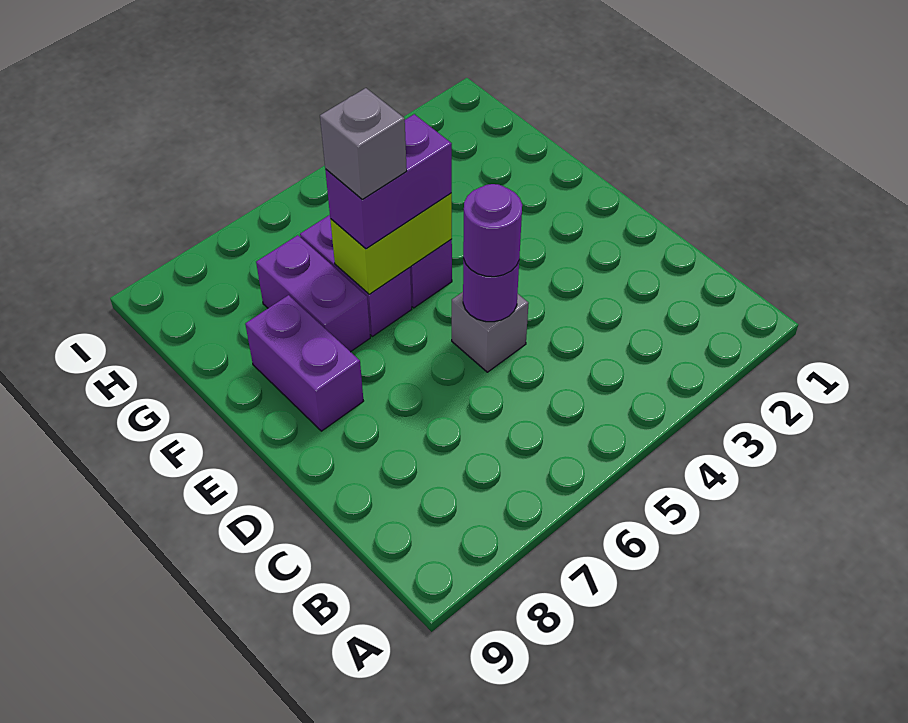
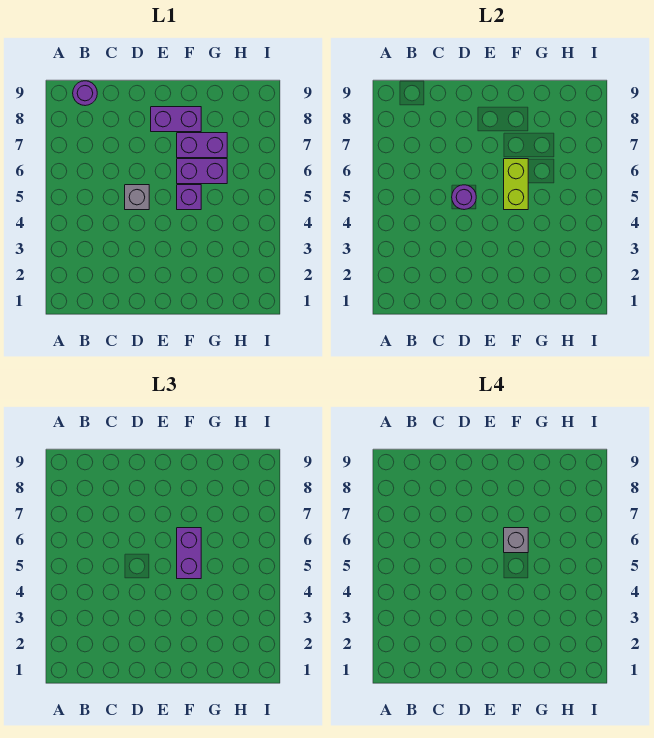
purple 1x1 round brick [463,184,522,277] -> purple 1x1 round brick moved to [73,81,97,106]

